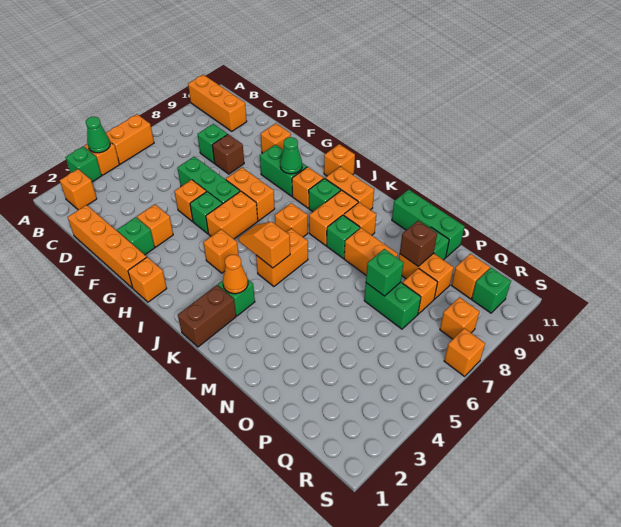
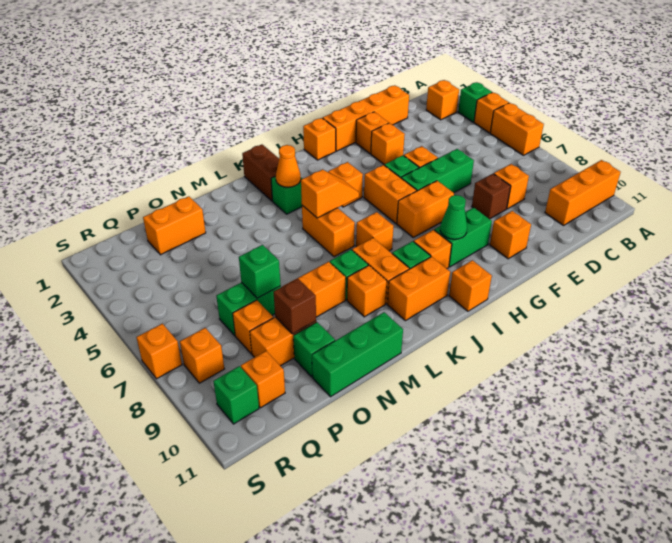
green 1x1 cone [86,117,110,153] -> none
green 1x1 brick [198,124,228,163] -> orange 1x1 brick [494,164,529,209]
green 1x1 brick [117,217,155,255] -> orange 1x1 brick [356,112,389,154]
none -> orange 1x2 brick [143,196,206,255]

